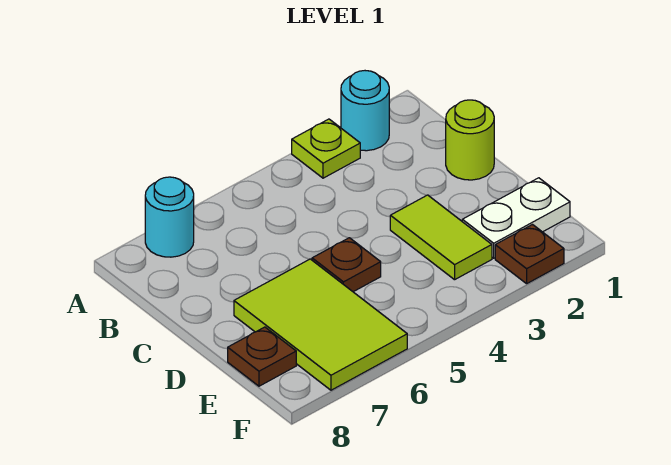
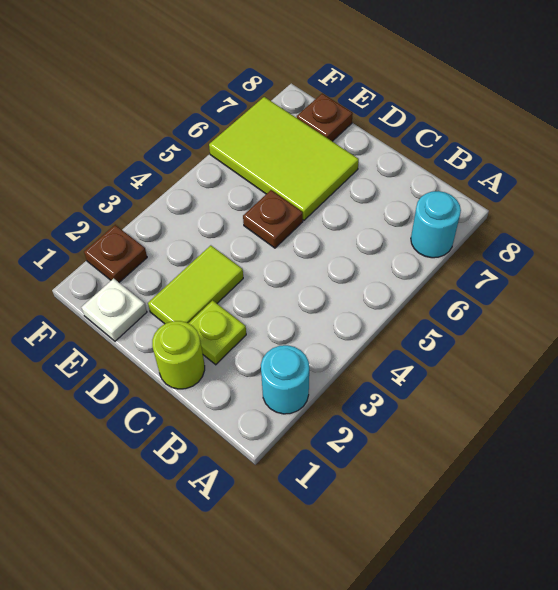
lime 1x1 plate [292,119,360,178] -> lime 1x1 plate moved to [189,300,246,365]
lime 1x2 tile [390,195,492,280] -> lime 1x2 tile turned to [148,245,243,324]
white 1x2 plate [462,178,570,258] -> white 1x1 plate [81,278,147,341]

